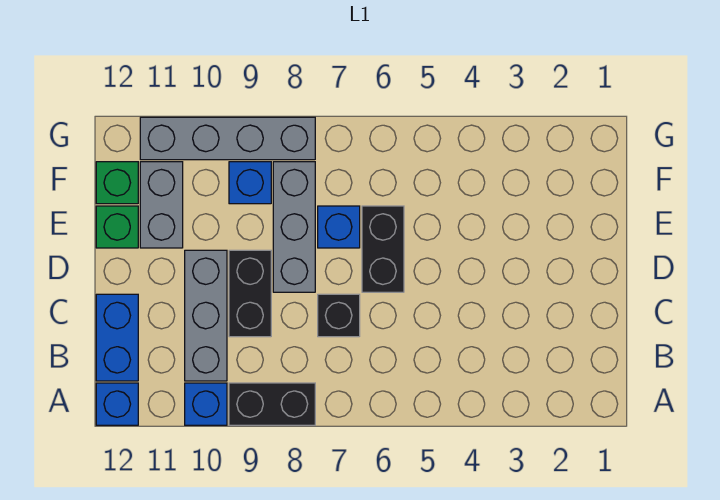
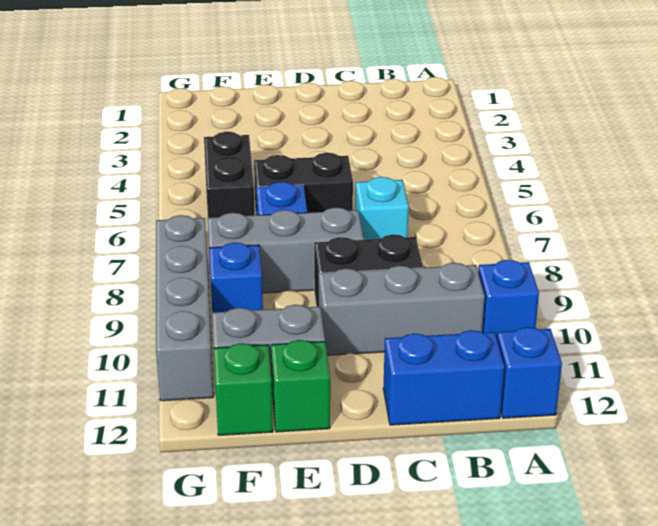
black 1x2 brick [229,383,315,425] -> black 1x2 brick moved to [204,132,255,218]
black 1x1 brick [318,294,360,337] -> cyan 1x1 brick [355,177,409,240]

